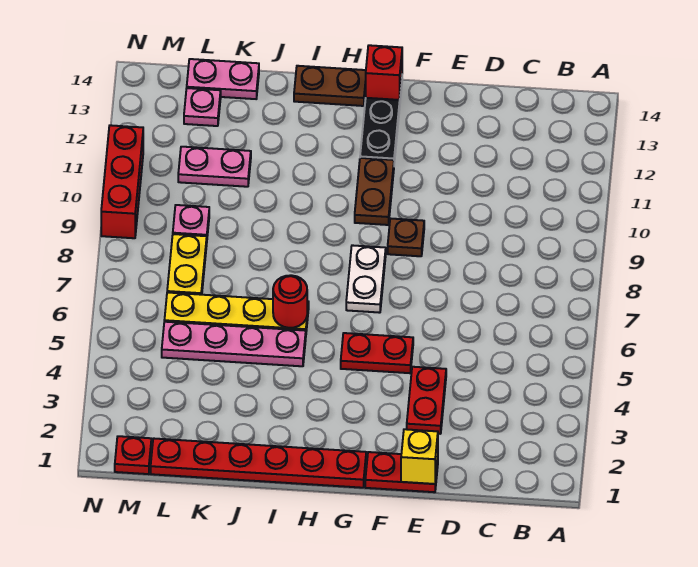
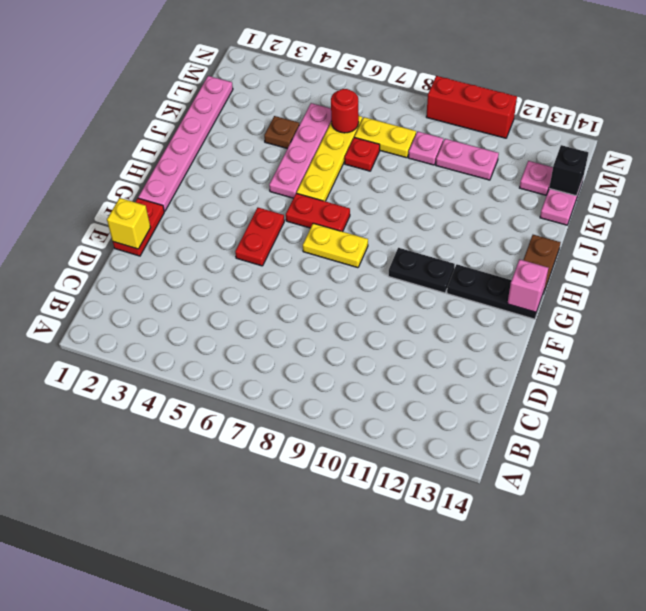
red 1x2 plate [407,367,446,434] -> red 1x2 plate moved to [286,193,350,232]
brown 1x1 plate [388,219,424,256] -> brown 1x1 plate moved to [264,116,299,149]
red 1x6 plate [151,439,366,488] -> pink 1x6 plate [138,76,233,211]
white 1x2 plate [346,245,386,313] -> yellow 1x2 plate [303,223,368,268]
brown 1x2 plate [355,158,394,225] -> black 1x2 plate [388,248,455,293]
red 1x1 brick [366,45,402,100] -> pink 1x1 brick [507,259,548,312]
red 1x1 round brick [273,275,307,328] -> red 1x1 round brick moved to [331,89,359,133]
pink 1x2 plate [178,147,251,187] -> pink 1x2 plate turned to [436,139,499,180]
none -> black 1x1 brick [549,145,588,196]
red 1x1 plate [115,436,151,474] -> red 1x1 plate moved to [345,137,380,171]

